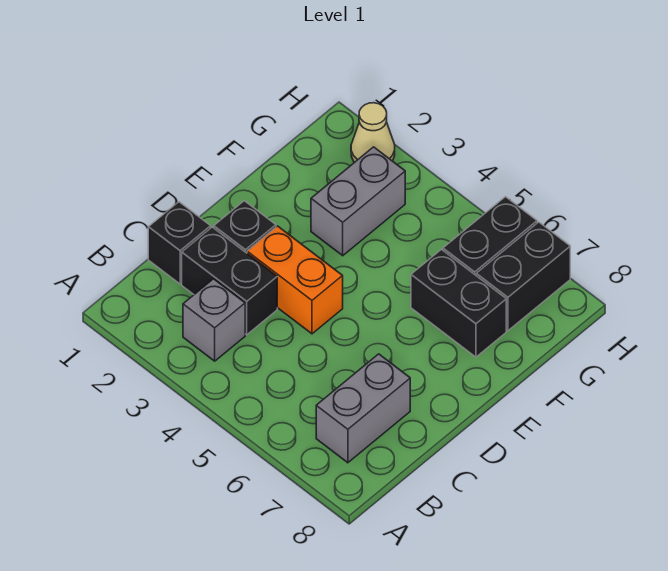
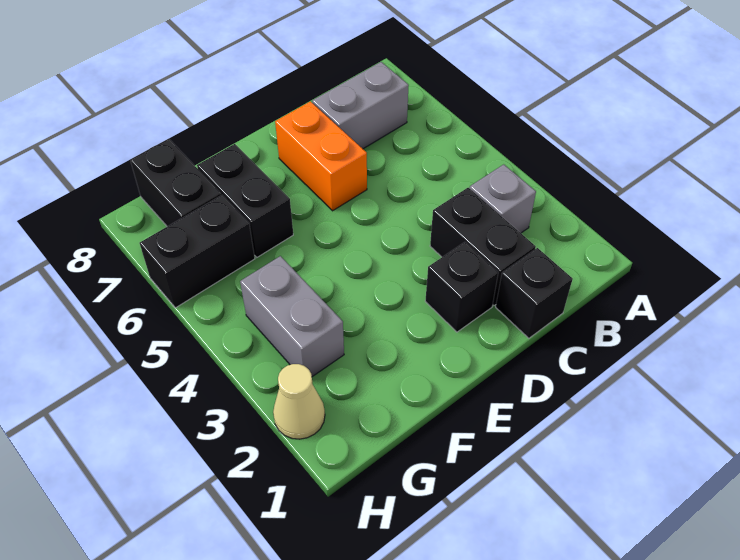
orange 1x2 brick [247,226,343,334] -> orange 1x2 brick moved to [275,101,367,211]
grey 1x2 brick [311,147,405,256] -> grey 1x2 brick turned to [240,256,344,377]
black 1x2 brick [476,222,570,331] -> black 1x2 brick turned to [130,139,221,226]

